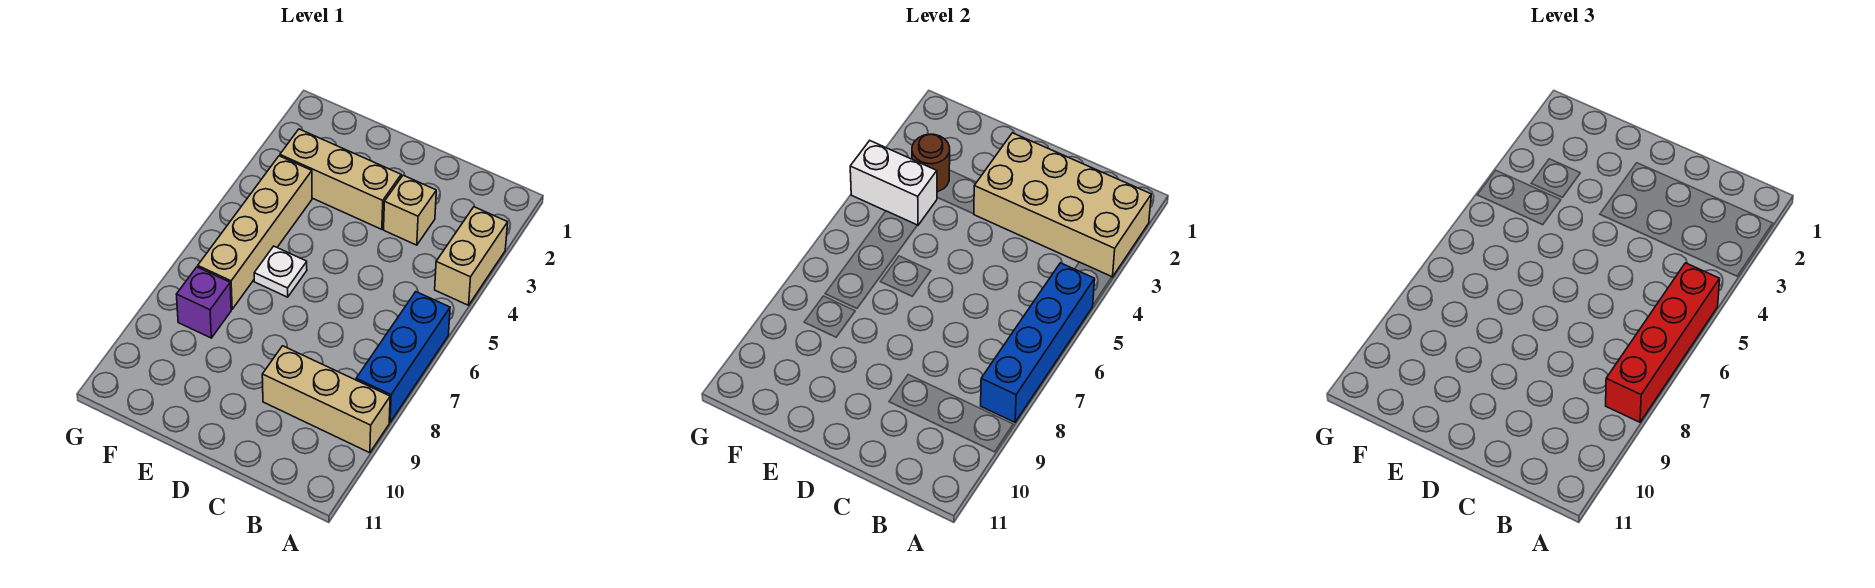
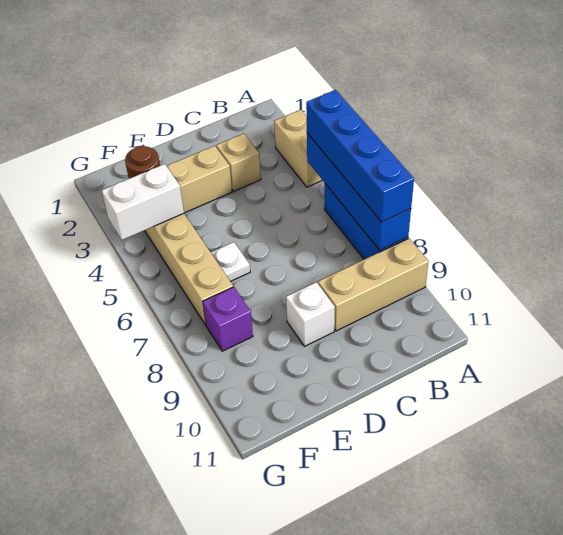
tan 2x4 brick [974,133,1151,277] -> none
red 1x4 brick [1606,263,1720,422] -> blue 1x4 brick [306,90,414,222]
none -> white 1x1 brick [286,282,335,346]

